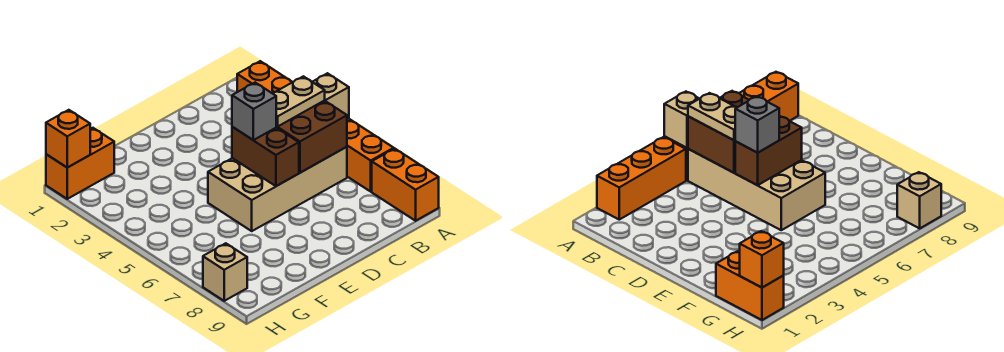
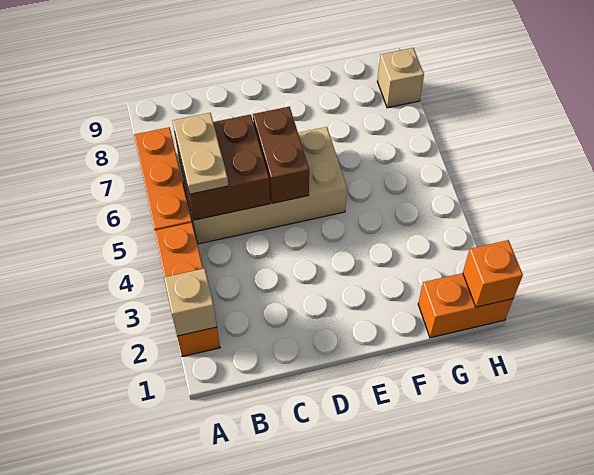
tan 1x1 brick [313,73,349,119] -> tan 1x1 brick moved to [164,268,217,336]
orange 1x2 brick [372,149,439,221] -> none
tan 1x2 plate [272,76,325,127] -> tan 1x2 plate turned to [173,113,228,194]
grey 1x1 brick [232,83,276,140] -> none

